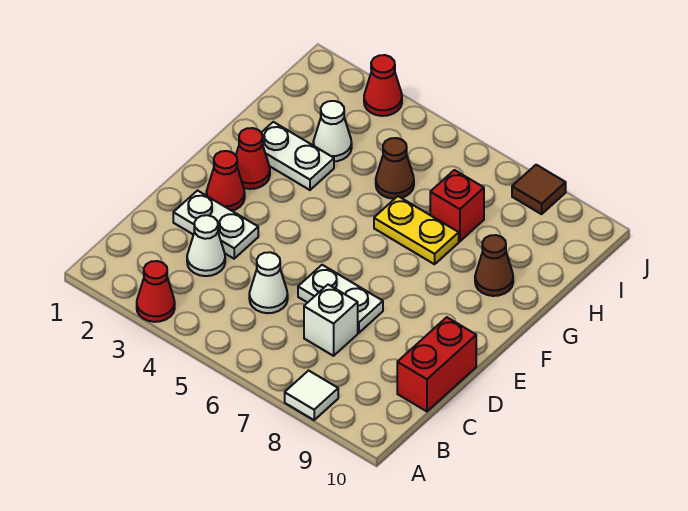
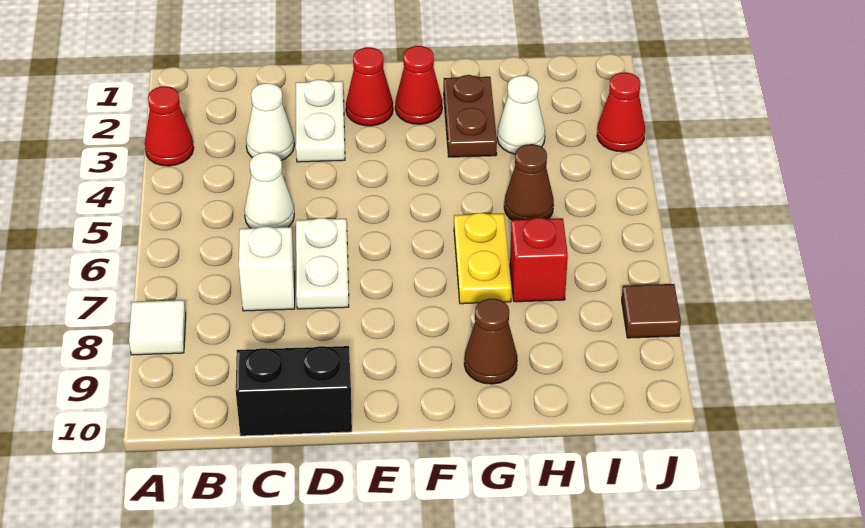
red 1x2 brick [397,317,476,411] -> black 1x2 brick [236,346,352,436]
white 1x2 plate [261,122,334,190] -> brown 1x2 plate [444,75,497,157]

